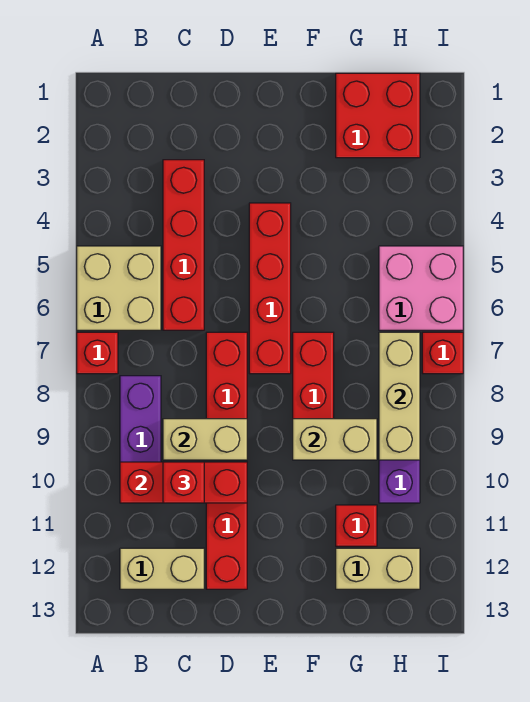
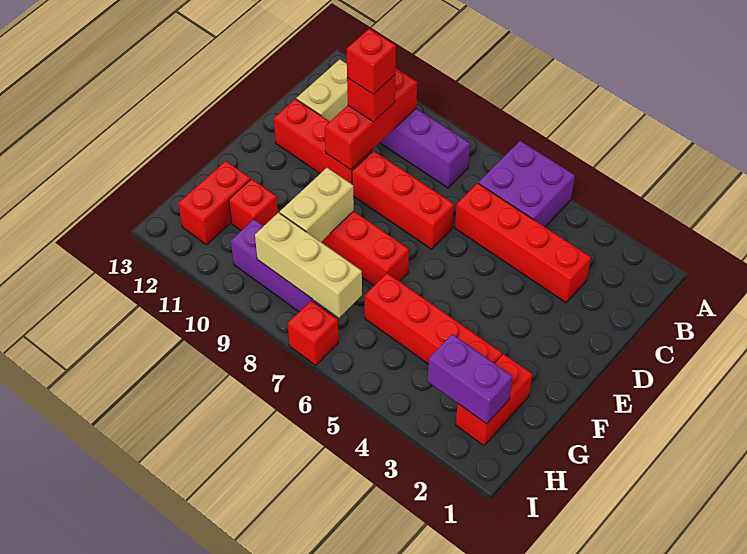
tan 2x2 brick [77,246,161,330] -> purple 2x2 brick [478,141,575,227]
red 1x1 brick [77,332,118,374] -> red 1x1 brick moved to [347,29,396,94]
tan 1x2 brick [163,419,247,460] -> none
red 1x4 brick [249,203,291,374] -> red 1x4 brick moved to [365,273,502,364]
red 2x2 brick [336,73,420,158] -> red 1x2 brick [456,354,532,446]
tan 1x2 brick [336,548,420,589] -> red 1x2 brick [178,161,251,245]
none -> purple 1x2 brick [428,334,512,424]
pink 2x2 brick [379,246,463,330] -> none

